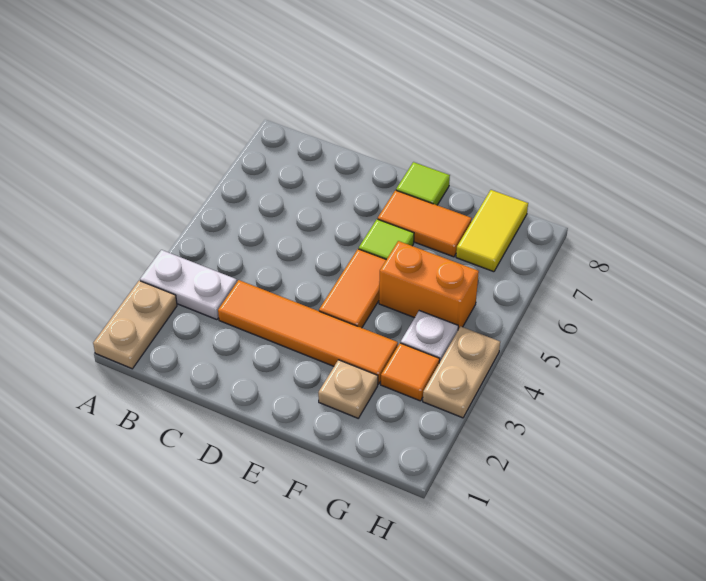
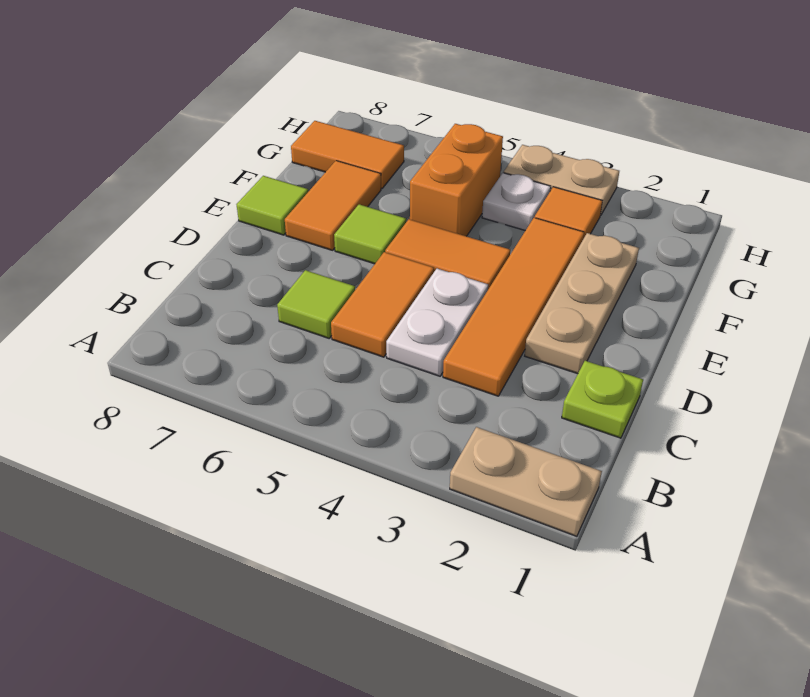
white 1x2 plate [140,250,237,320] -> white 1x2 plate moved to [386,269,488,376]
none -> lime 1x1 plate [562,361,643,438]
none -> orange 1x2 tile [331,252,434,357]
none -> lime 1x1 tile [277,270,355,338]
tan 1x1 plate [318,360,378,418] -> tan 1x3 plate [525,233,639,374]
yellow 1x2 tile [456,190,528,272] -> orange 1x2 tile [291,121,404,189]

